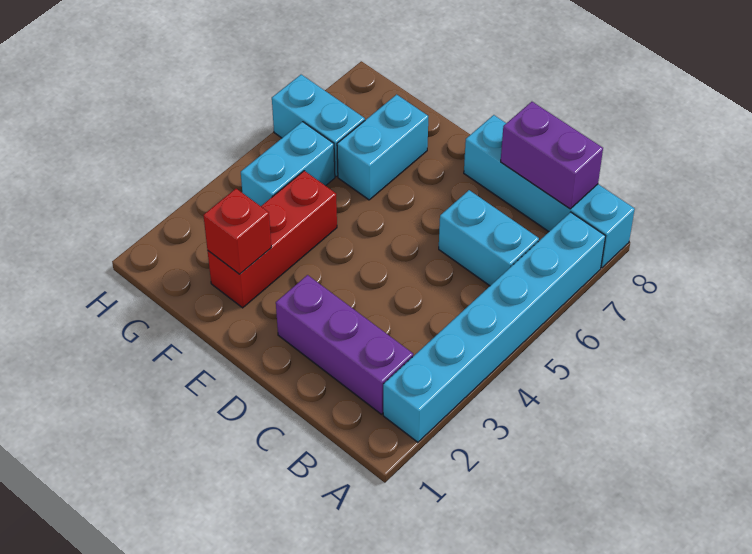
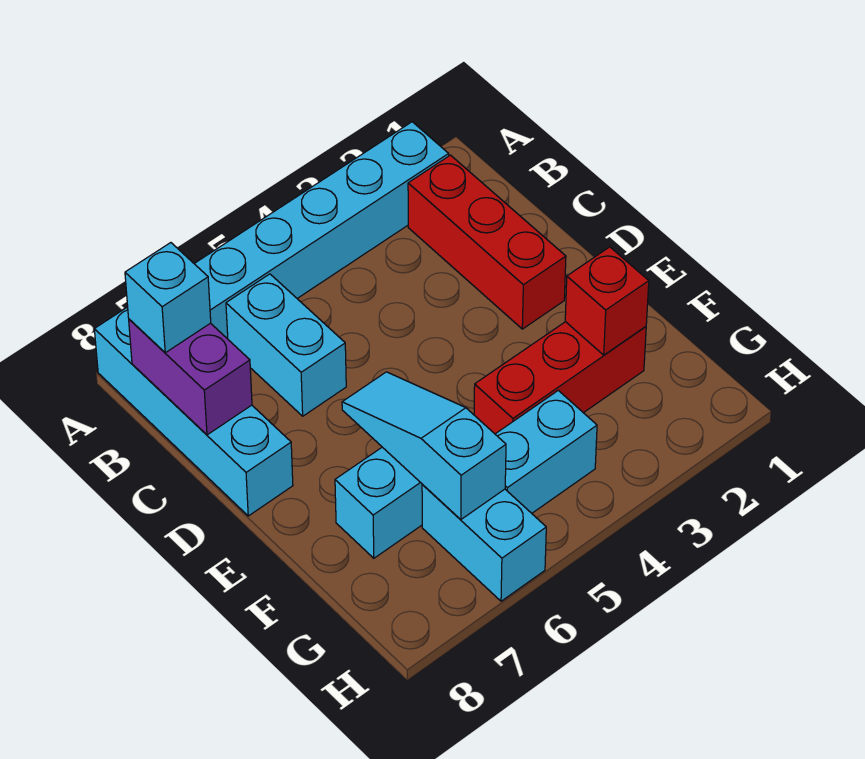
purple 1x3 brick [276,275,413,414] -> red 1x3 brick [408,155,566,329]
none -> cyan 1x1 brick [125,243,211,353]
none -> cyan 1x3 slope [342,372,506,520]

